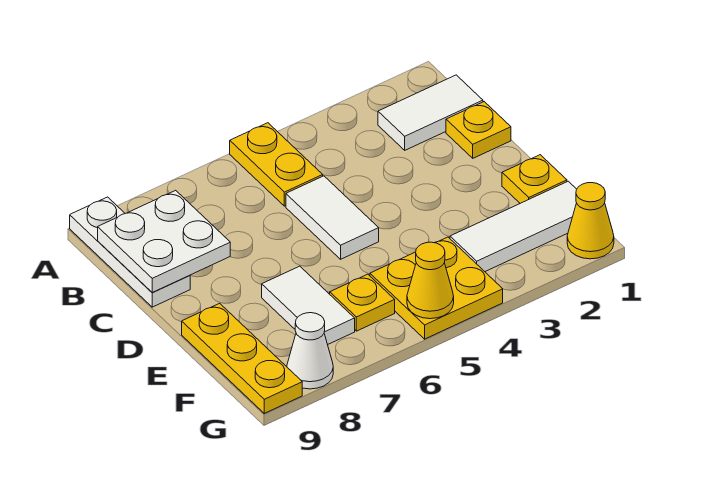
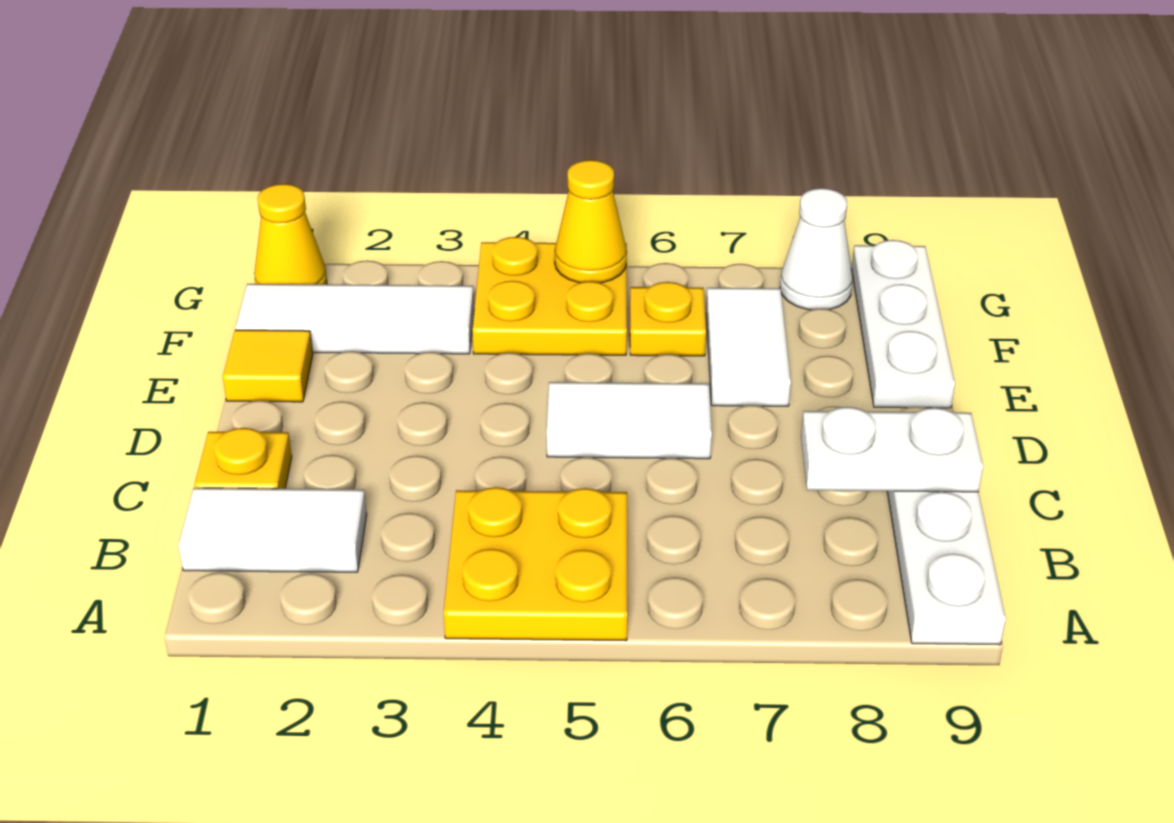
yellow 1x2 plate [230,123,323,206] -> yellow 2x2 plate [444,487,628,641]
white 2x2 plate [98,190,230,292] -> white 1x2 plate [801,407,983,492]
white 1x2 tile [286,176,379,259] -> white 1x2 tile turned to [547,382,712,459]
yellow 1x1 plate [502,155,567,203] -> yellow 1x1 tile [223,330,313,402]
yellow 1x3 plate [182,303,302,413] -> white 1x3 plate [852,240,955,408]

